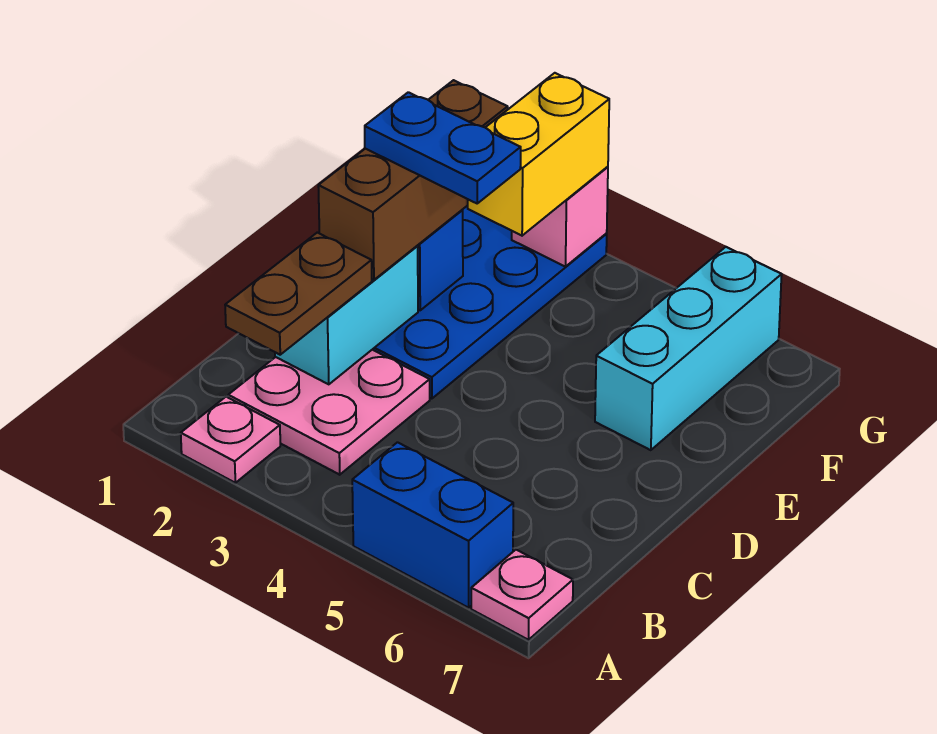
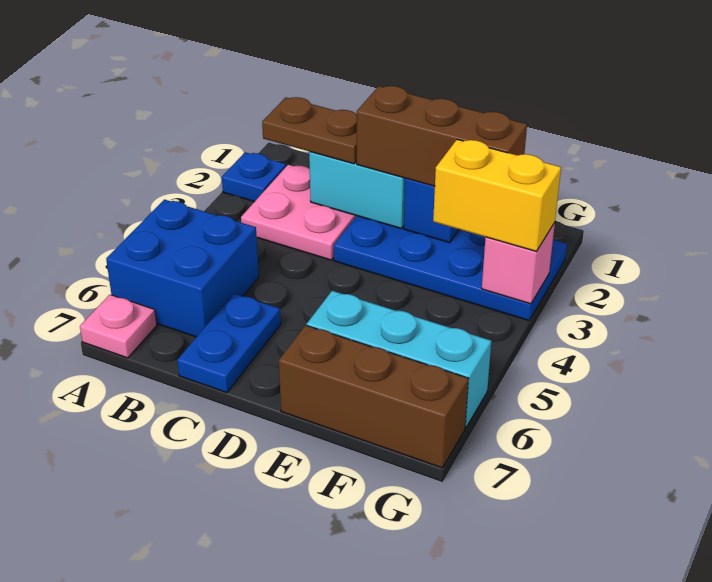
pink 1x1 plate [181,397,280,483] -> blue 1x1 plate [222,152,286,202]
blue 1x2 brick [352,442,513,608] -> blue 2x2 brick [106,200,259,337]
blue 1x2 plate [365,92,521,203] -> blue 1x2 plate moved to [177,293,281,393]
none -> brown 1x3 brick [279,325,469,468]

